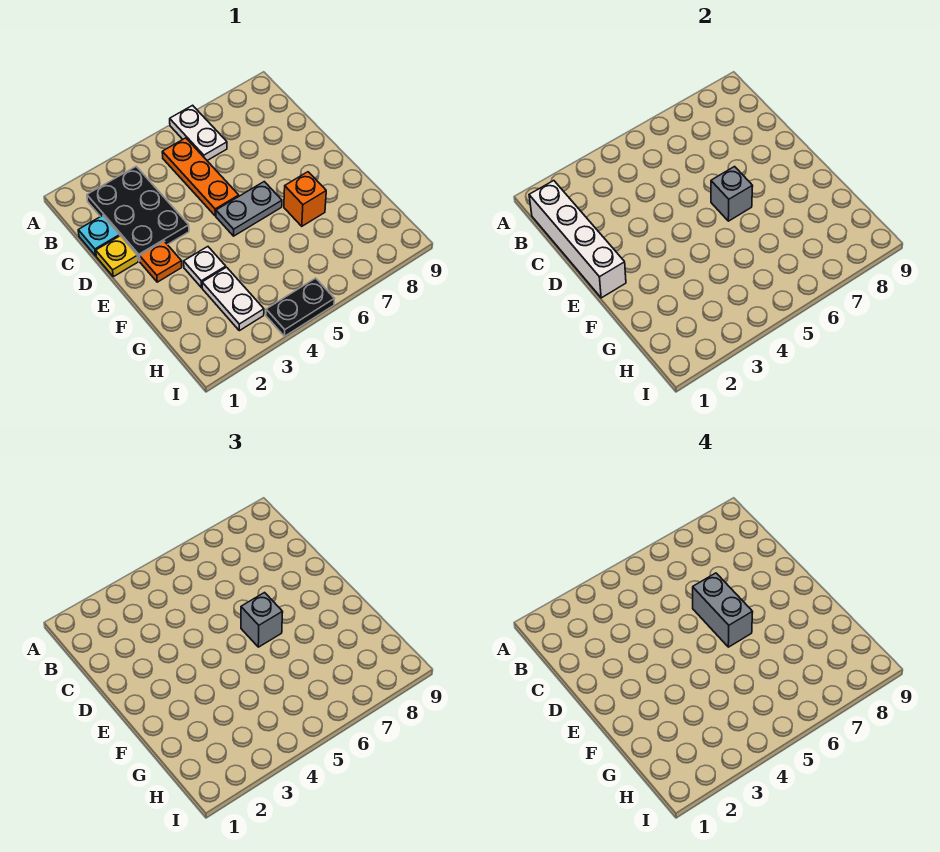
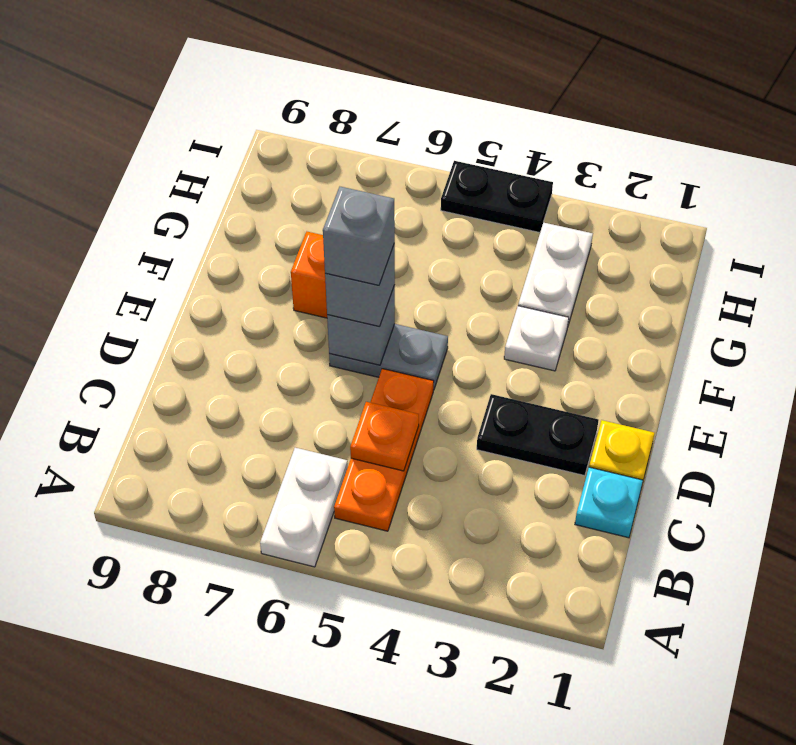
white 1x4 brick [529,181,626,298] -> none
black 2x3 plate [87,166,189,261] -> black 1x2 plate [477,394,598,476]
grey 1x2 brick [693,573,753,647] -> grey 1x1 brick [323,187,395,285]
orange 1x1 plate [140,241,182,282] -> orange 1x1 plate moved to [350,402,419,471]

